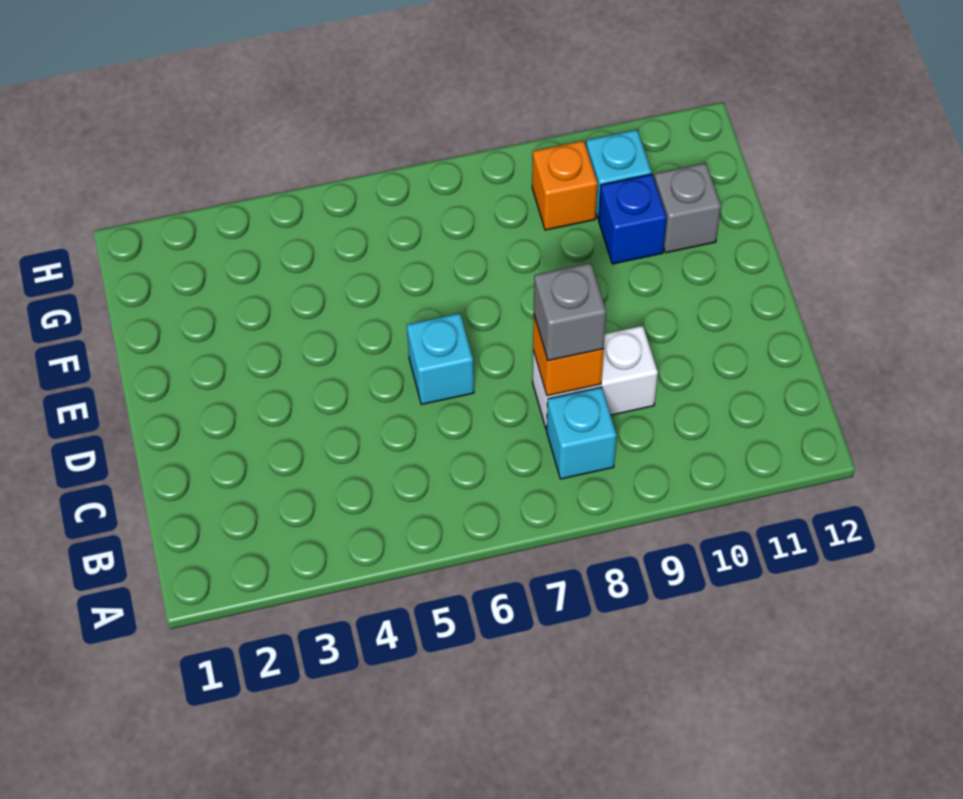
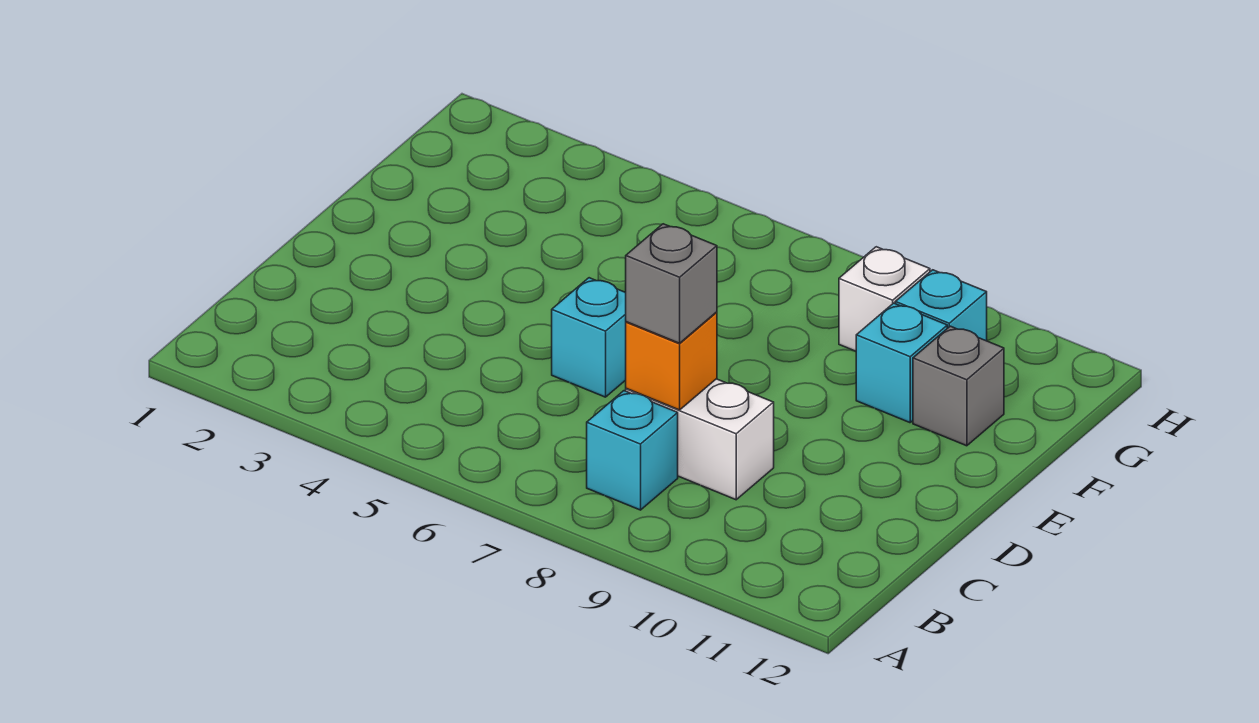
blue 1x1 brick [599,174,667,264] -> cyan 1x1 brick [856,303,947,423]
orange 1x1 brick [532,141,598,230] -> white 1x1 brick [839,247,930,351]

